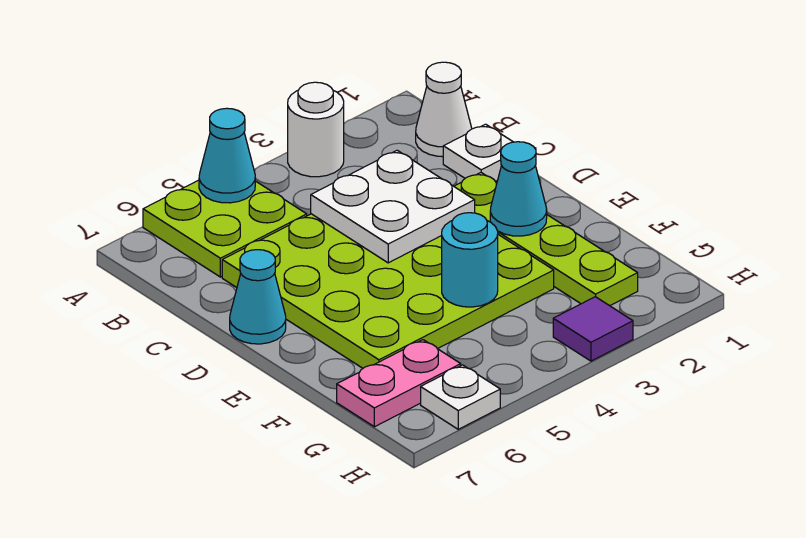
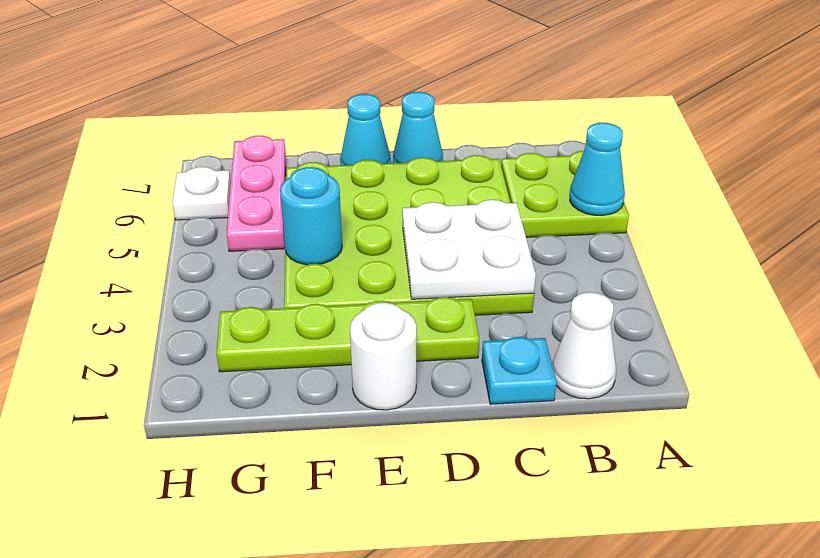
white 1x1 round brick [288,82,344,177] -> white 1x1 round brick moved to [350,303,417,410]
white 1x1 plate [443,124,513,181] -> cyan 1x1 plate [482,337,556,404]
cyan 1x1 cone [490,142,547,236] -> cyan 1x1 cone moved to [340,94,391,165]
pink 1x2 plate [337,340,461,427] -> pink 1x3 plate [227,136,286,251]
purple 1x1 tile [553,297,633,361] -> none

